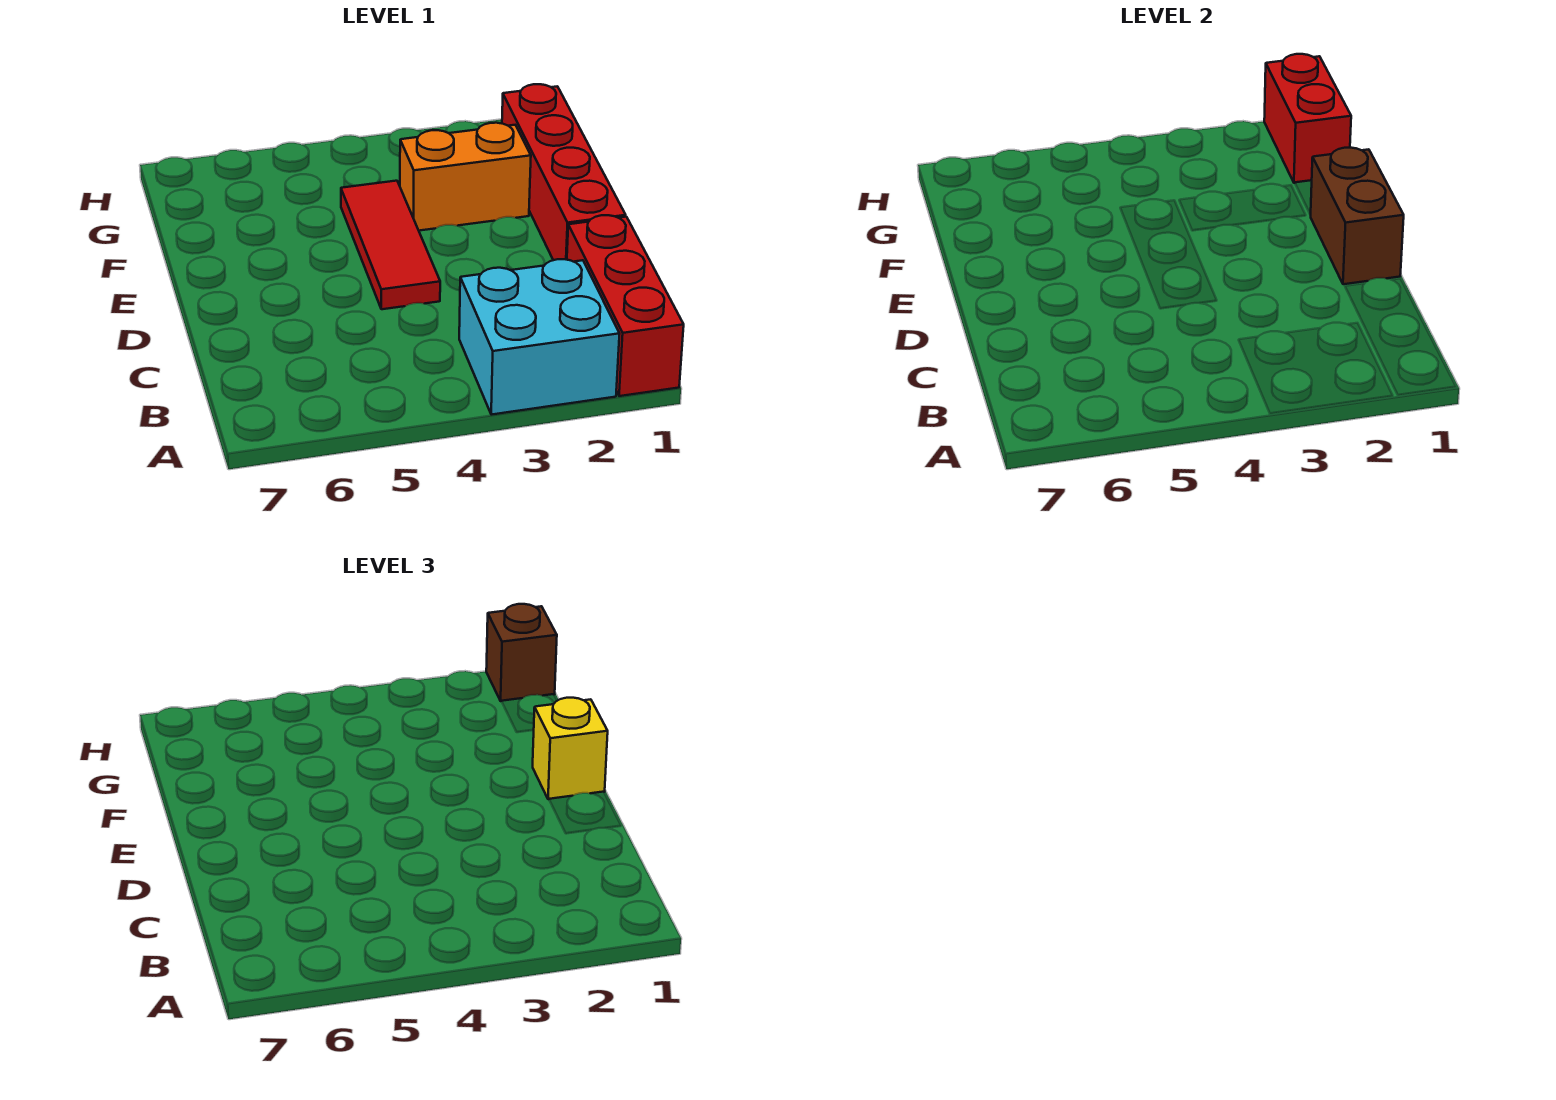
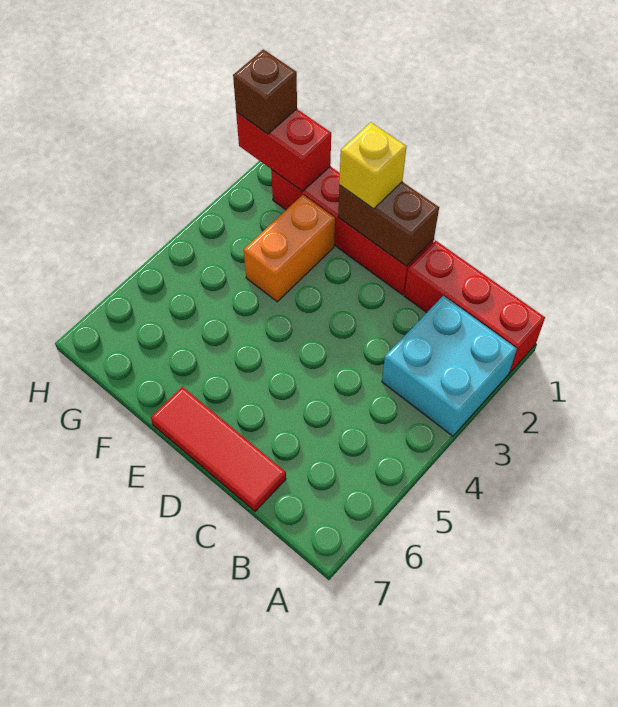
red 1x3 tile [341,181,440,309] -> red 1x3 tile moved to [151,387,286,511]

